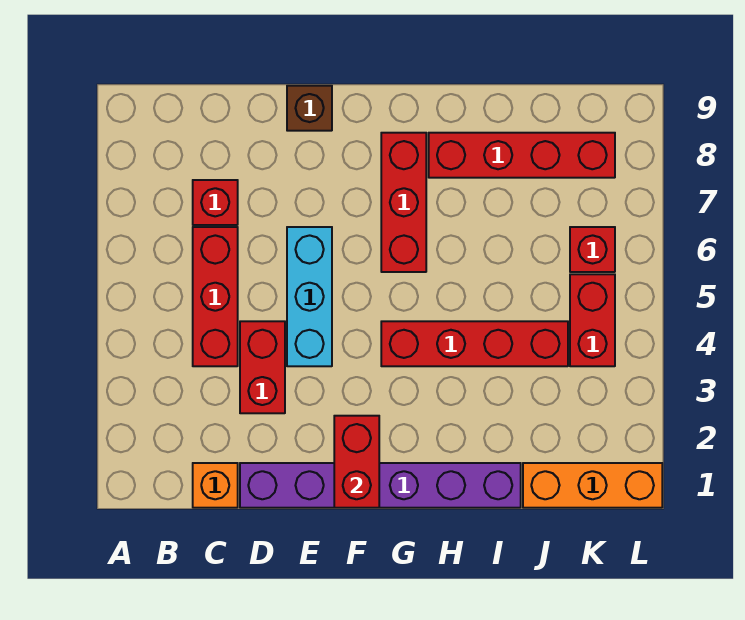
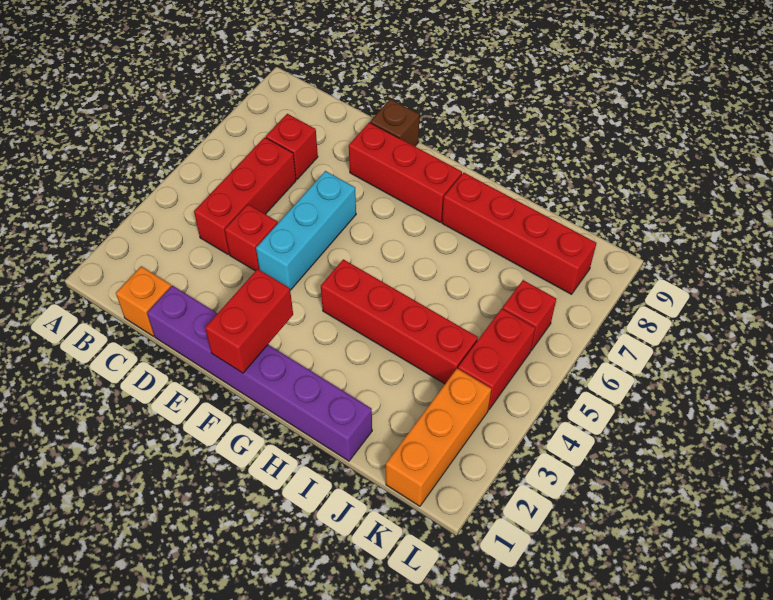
red 1x2 brick [240,321,285,413] -> red 1x1 brick [225,205,278,271]
red 1x3 brick [381,133,426,272] -> red 1x3 brick turned to [349,122,462,222]
orange 1x3 brick [523,463,662,508] -> orange 1x3 brick turned to [386,369,491,506]

